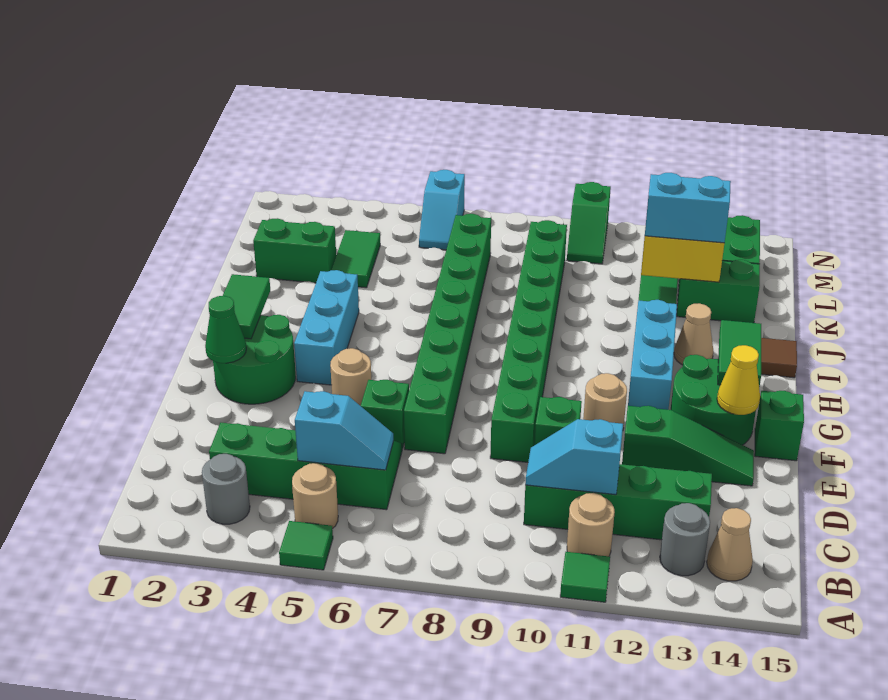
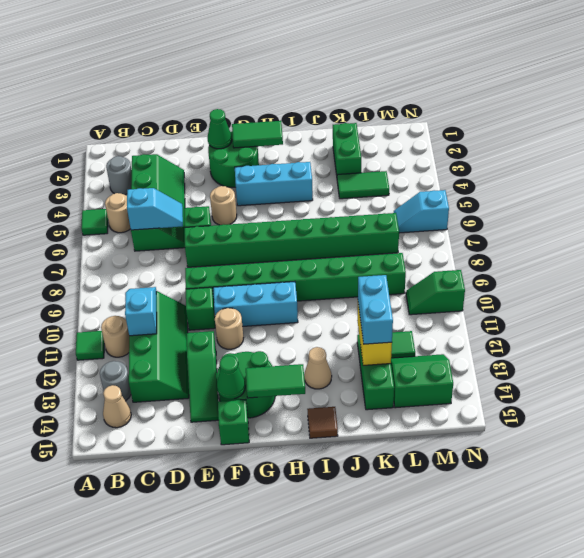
cyan 1x2 slope [295,391,393,470] -> cyan 1x2 slope turned to [127,188,183,230]
yellow 1x1 cone [717,345,760,415] -> green 1x1 cone [217,356,245,399]
cyan 1x3 brick [628,300,677,410] -> cyan 1x3 brick moved to [213,282,298,327]

